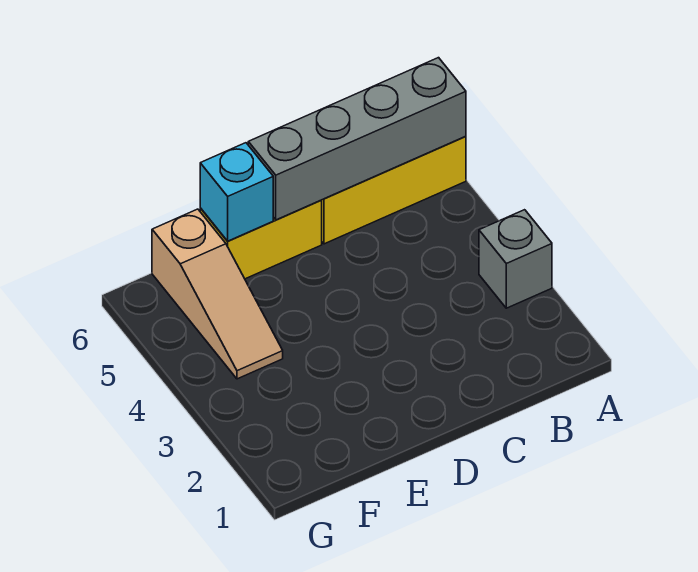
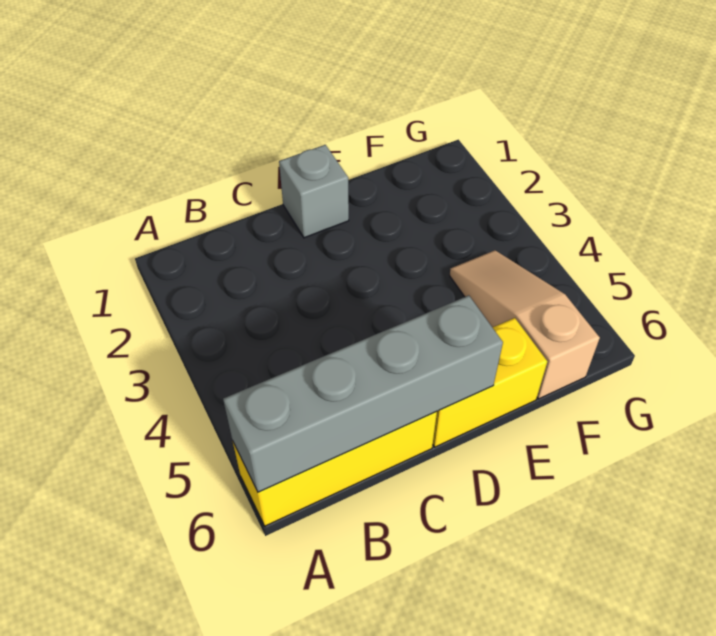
grey 1x1 brick [479,210,552,308] -> grey 1x1 brick moved to [279,145,349,238]
cyan 1x1 brick [200,143,273,241] -> none

